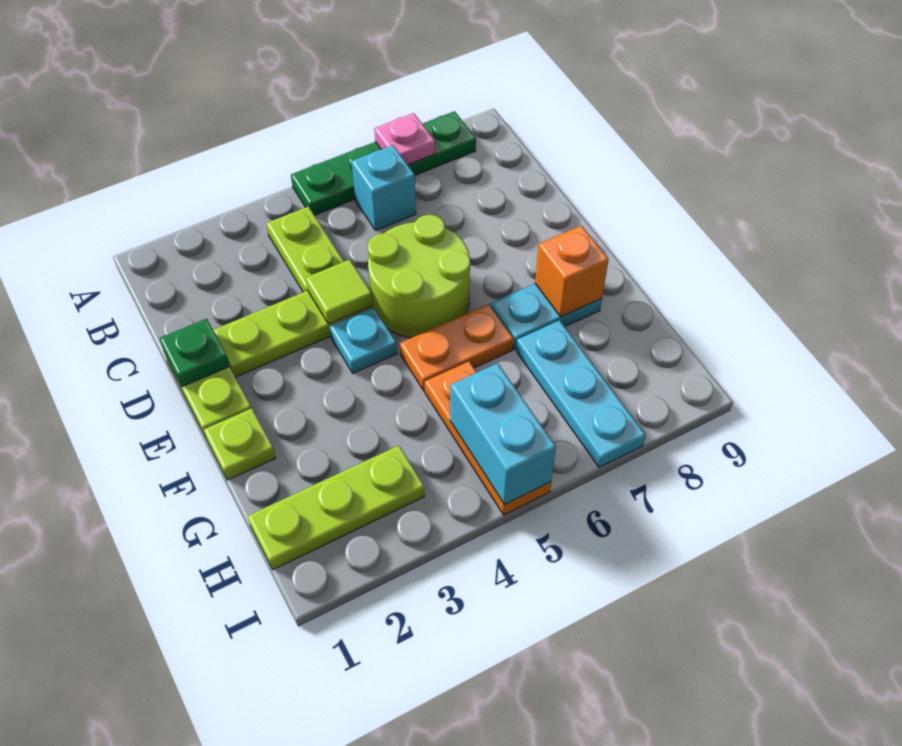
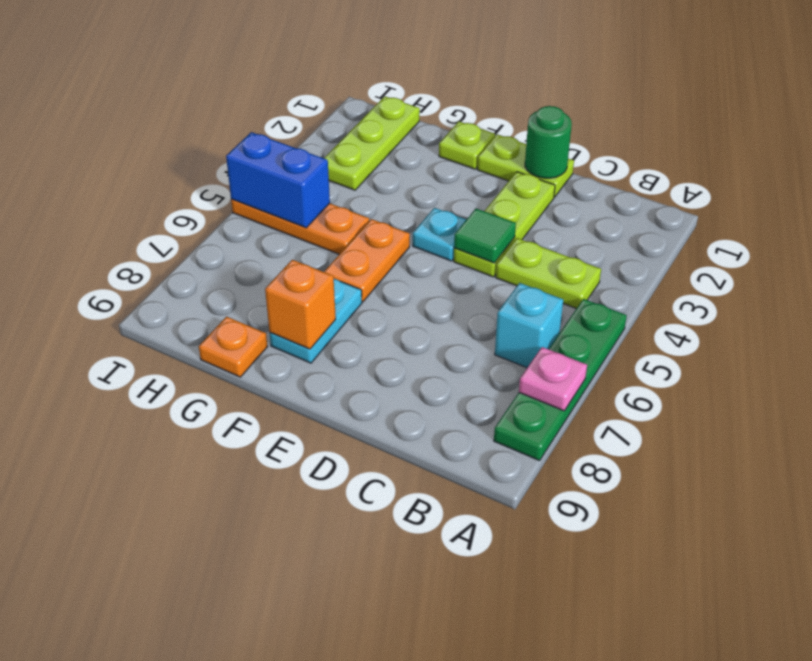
green 1x1 plate [159,319,229,387] -> green 1x1 round brick [525,106,572,178]
lime 1x1 tile [306,259,373,324] -> green 1x1 tile [454,209,516,263]
lime 2x2 round brick [368,215,470,338] -> none
cyan 1x3 plate [516,320,646,467] -> none
none -> orange 1x1 plate [199,317,267,377]
cyan 1x2 brick [450,363,556,504] -> blue 1x2 brick [226,132,330,228]

